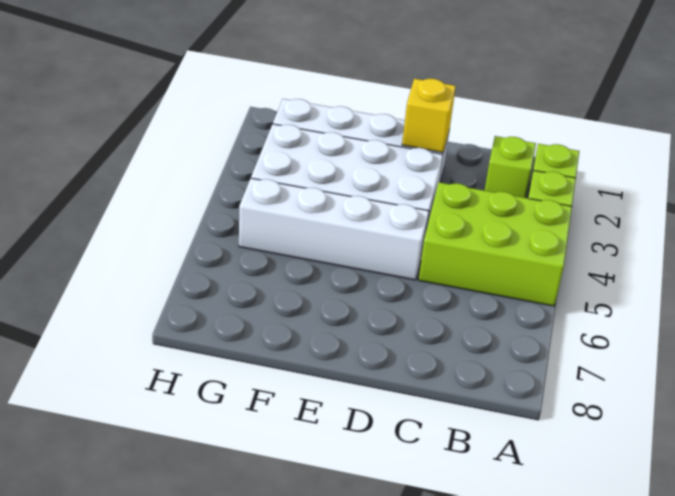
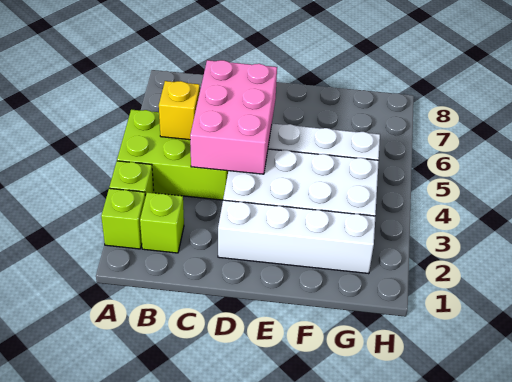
none -> pink 2x3 brick [190,60,277,174]
yellow 1x1 brick [402,79,456,153] -> yellow 1x1 brick moved to [159,81,200,140]

